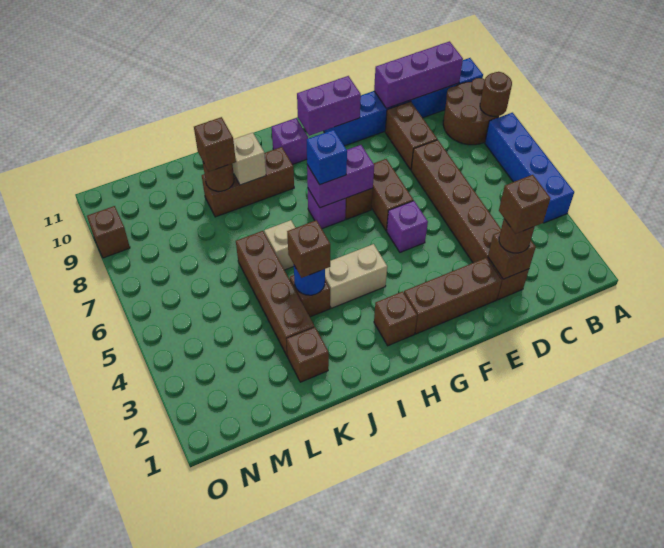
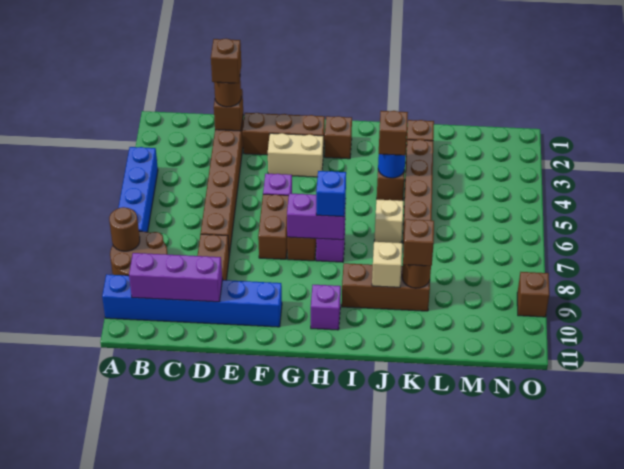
purple 1x2 brick [297,76,361,136] -> none
tan 1x2 brick [325,244,387,308] -> tan 1x2 brick moved to [268,133,323,177]

